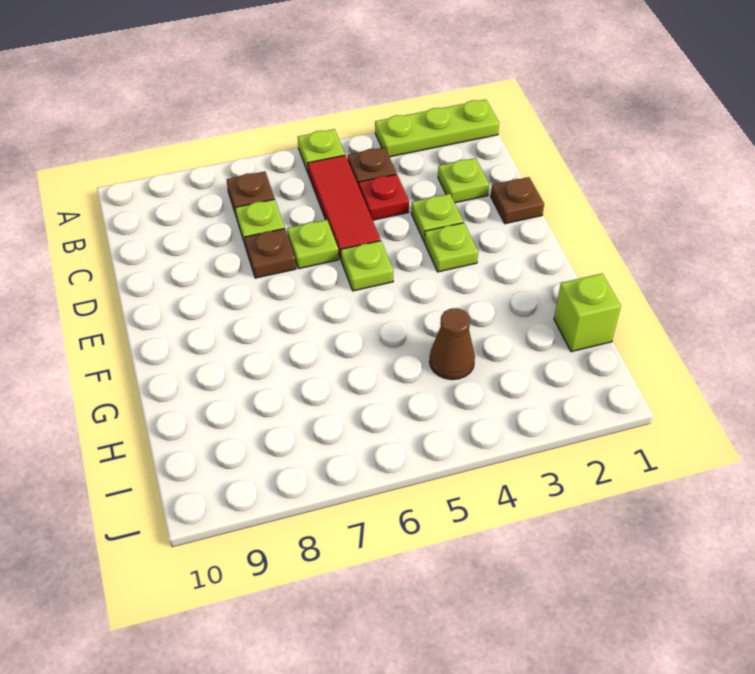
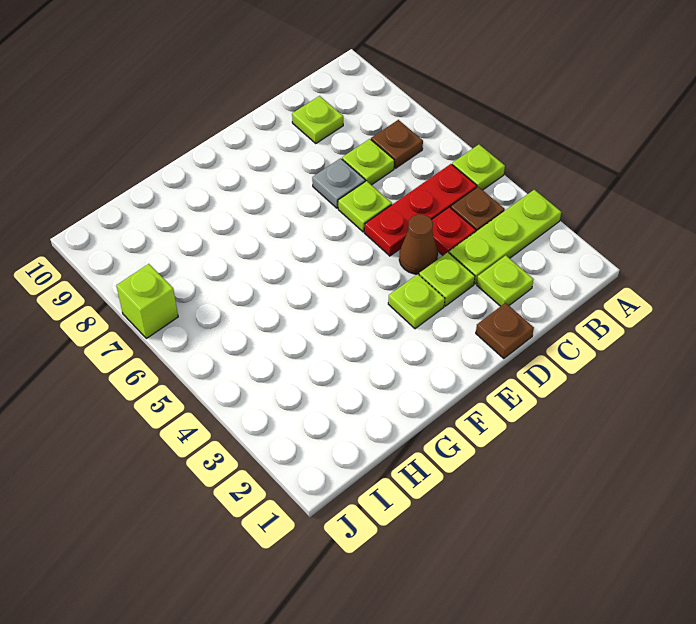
lime 1x3 plate [375,100,499,157] -> lime 1x3 plate turned to [449,190,561,284]
red 1x3 tile [308,155,381,259] -> red 1x3 plate [364,164,477,256]
brown 1x1 plate [245,229,296,278] -> grey 1x1 plate [312,158,365,208]
lime 1x1 plate [341,241,393,291] -> lime 1x1 plate moved to [292,96,343,143]
lime 1x1 brick [554,274,621,352] -> lime 1x1 brick moved to [116,264,178,338]
brown 1x1 cone [430,308,475,380] -> brown 1x1 cone moved to [399,214,438,274]

